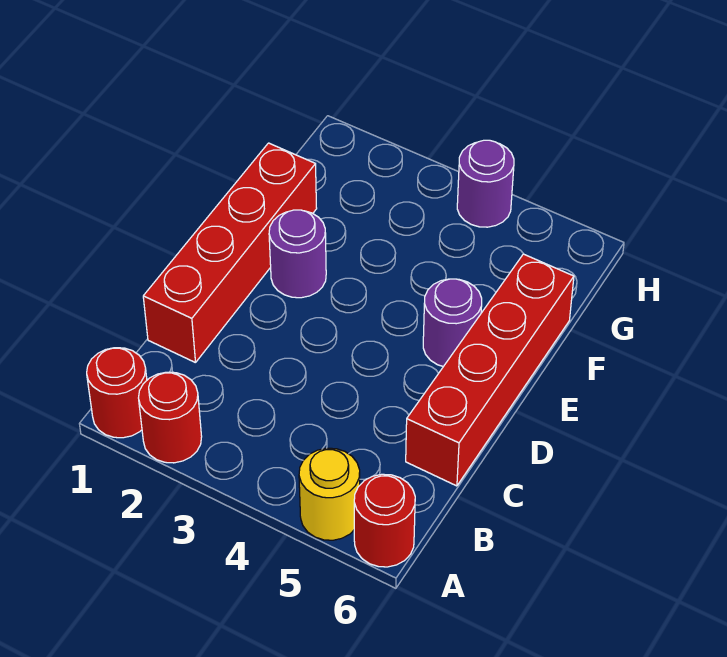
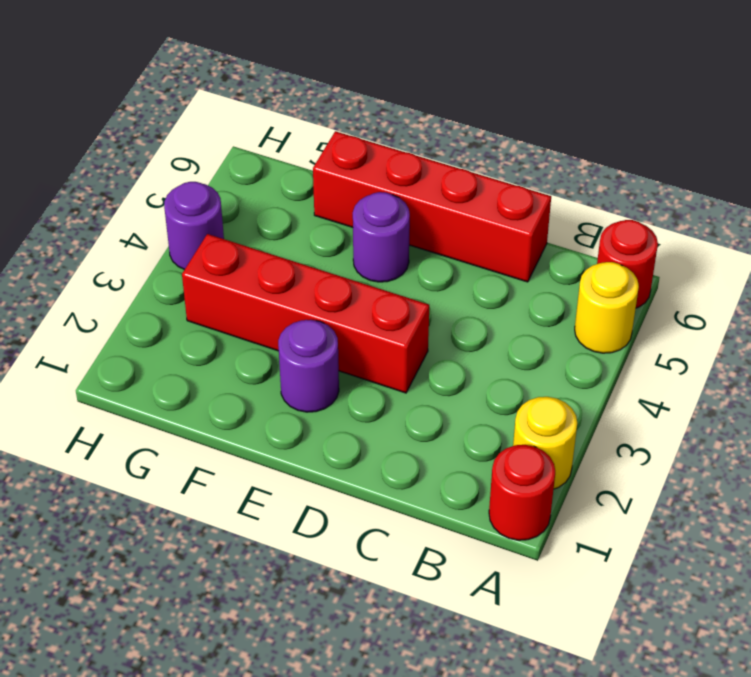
red 1x1 round brick [139,372,202,463] -> yellow 1x1 round brick [513,397,577,489]
red 1x4 brick [143,143,317,363] -> red 1x4 brick moved to [182,234,429,393]

